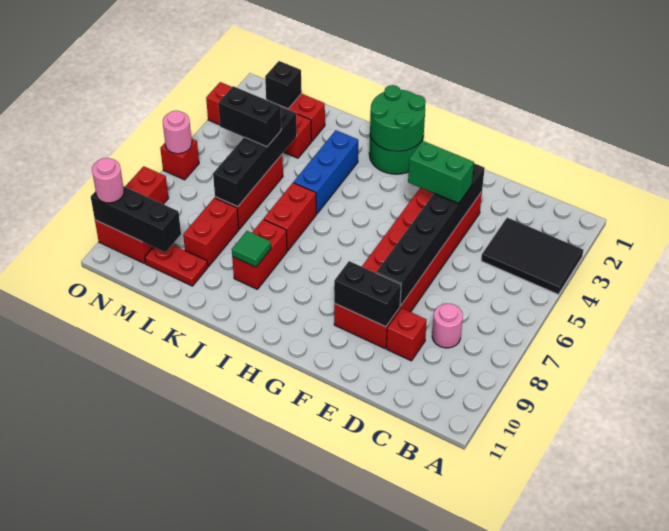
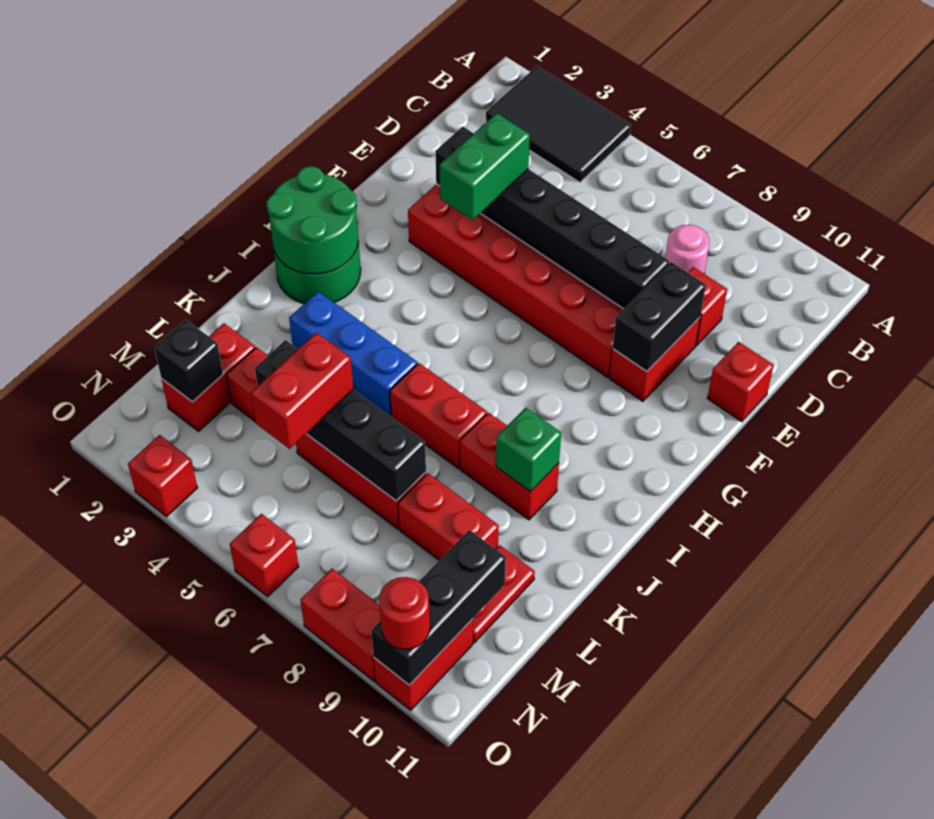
black 2x3 tile [481,218,583,294] -> black 2x3 tile turned to [486,66,631,182]
none -> red 1x1 brick [707,342,774,422]
green 1x1 tile [232,231,271,267] -> green 1x1 brick [496,408,561,492]
black 1x2 brick [218,86,281,147] -> red 1x2 brick [251,333,353,449]
pink 1x1 round brick [163,111,192,154] -> none
pink 1x1 round brick [92,158,124,203] -> red 1x1 round brick [379,577,430,649]

